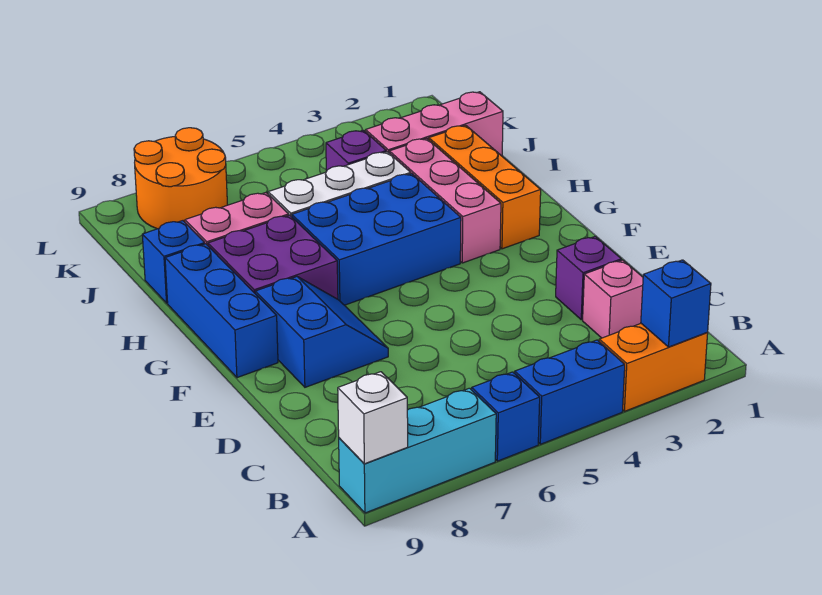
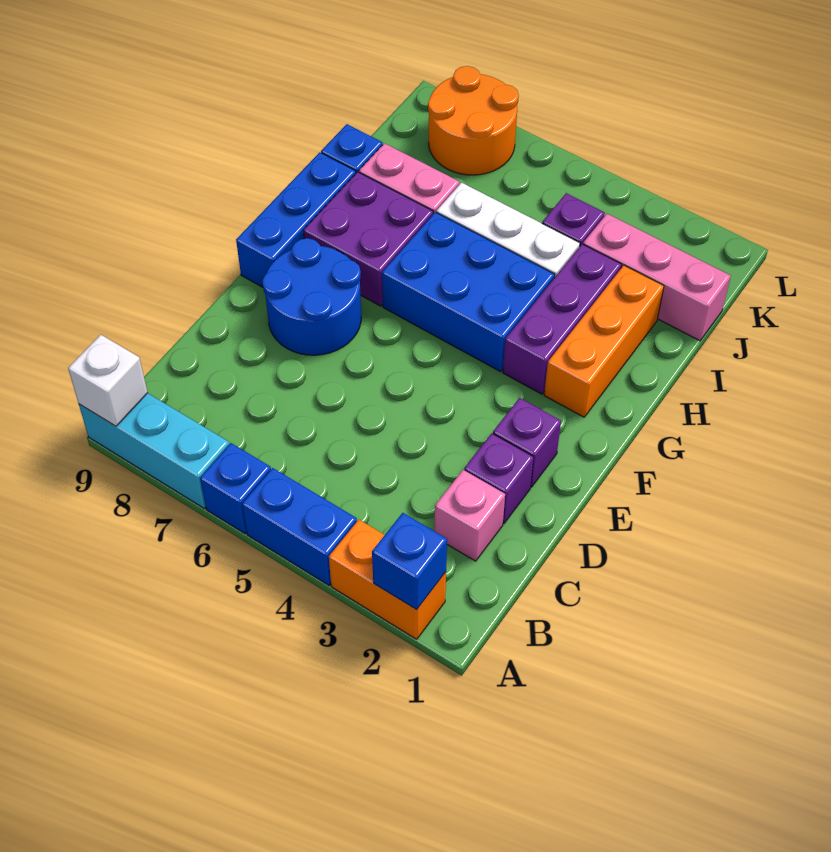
none -> purple 1x1 brick [493,398,561,487]
blue 2x2 slope [255,277,388,387] -> blue 2x2 round brick [262,238,361,355]
pink 1x3 brick [389,138,501,263] -> purple 1x3 brick [503,244,622,394]

